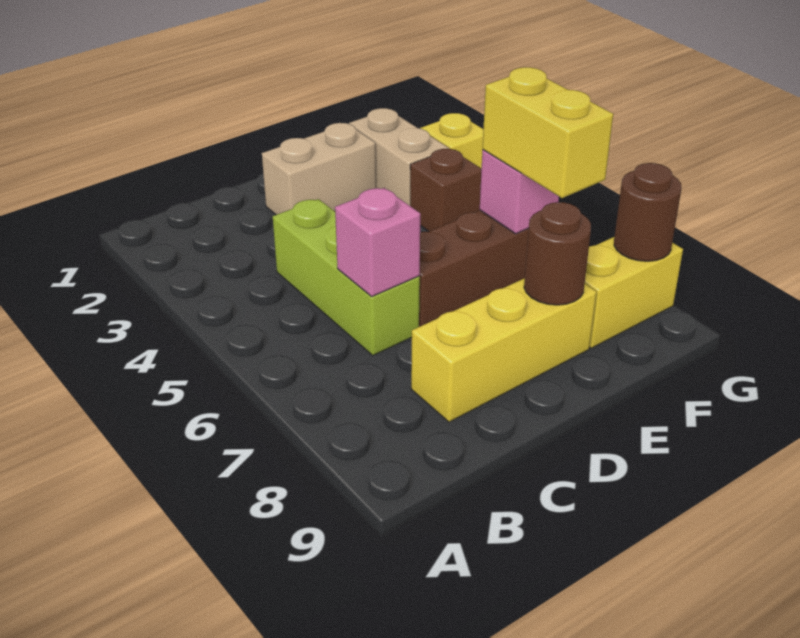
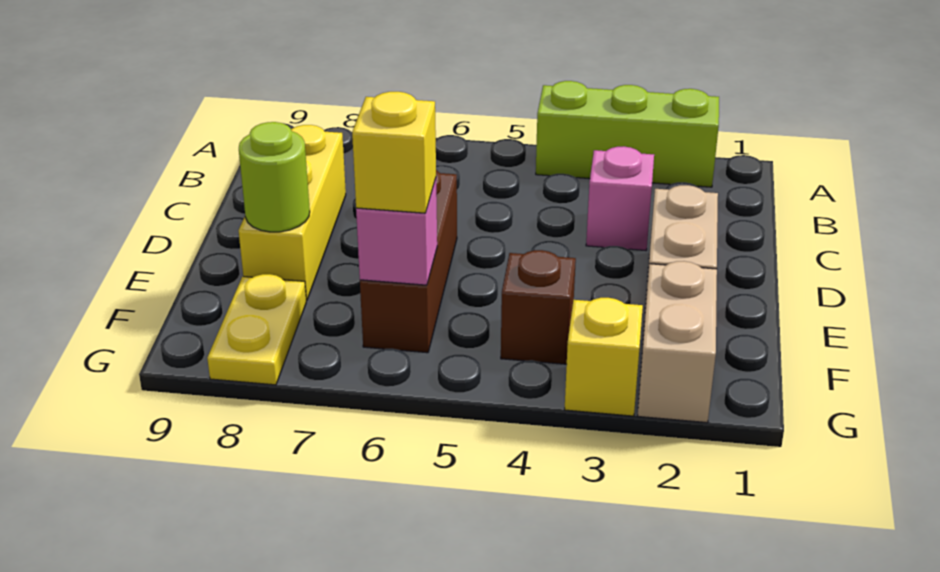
lime 1x3 brick [273,199,420,355] -> lime 1x3 brick moved to [536,81,719,187]
pink 1x1 brick [335,188,420,296] -> pink 1x1 brick moved to [586,146,654,251]
brown 1x1 round brick [524,202,591,305] -> lime 1x1 round brick [239,122,310,232]
tan 1x2 brick [349,108,449,206] -> tan 1x2 brick turned to [638,261,717,423]
yellow 1x2 brick [483,67,613,198] -> yellow 1x1 brick [352,92,436,213]
yellow 1x2 brick [585,237,683,348] -> yellow 1x2 plate [207,274,306,385]
brown 1x1 round brick [614,163,681,261] -> none

